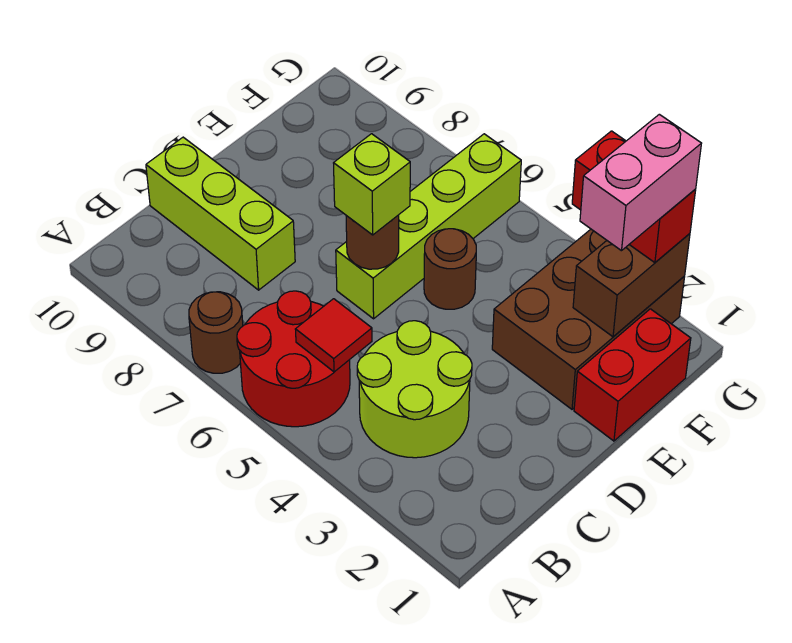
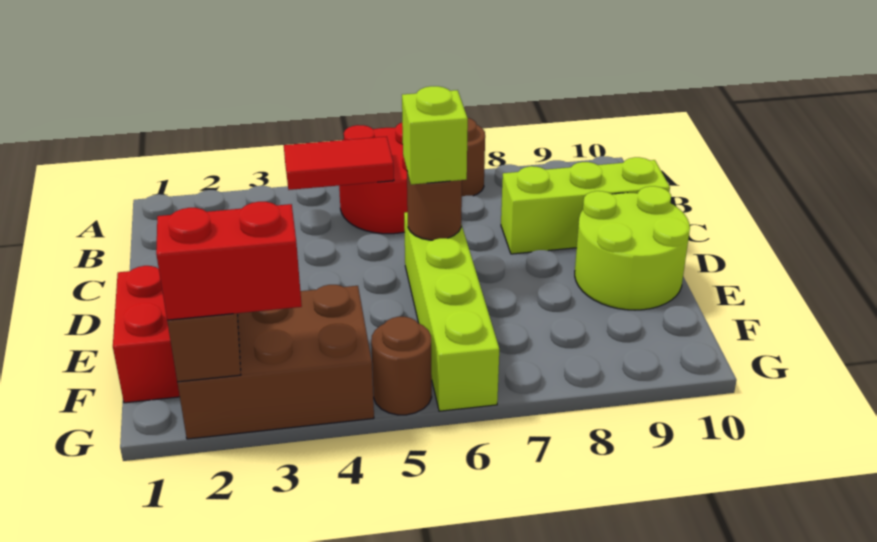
lime 2x2 round brick [357,321,472,458] -> lime 2x2 round brick moved to [575,186,690,310]
red 1x1 tile [295,299,372,372] -> red 1x2 tile [284,137,394,190]
brown 2x3 brick [492,229,685,409] -> brown 2x3 brick turned to [177,285,374,439]
brown 1x1 round brick [424,229,476,309] -> brown 1x1 round brick moved to [371,317,432,415]
pink 1x2 brick [580,114,702,251] -> none

